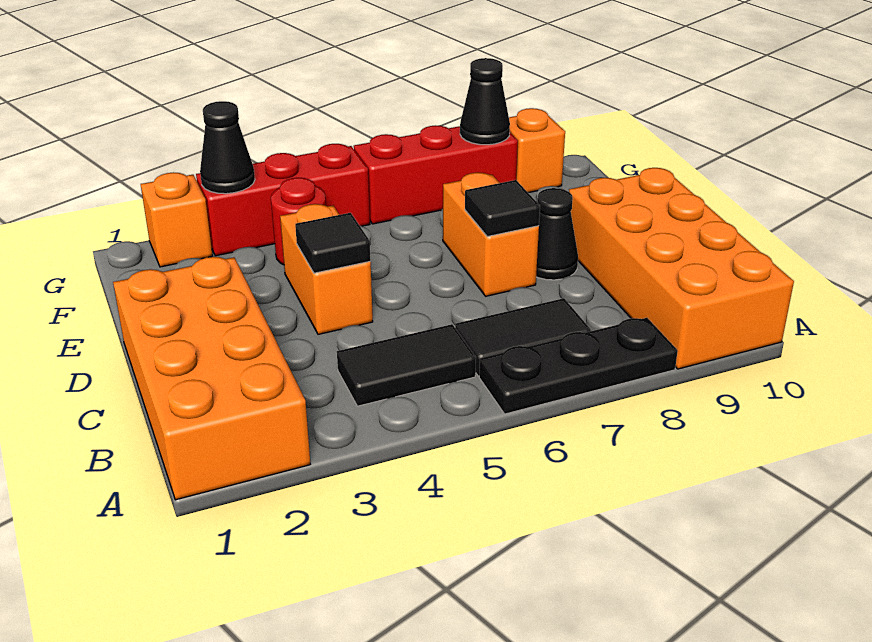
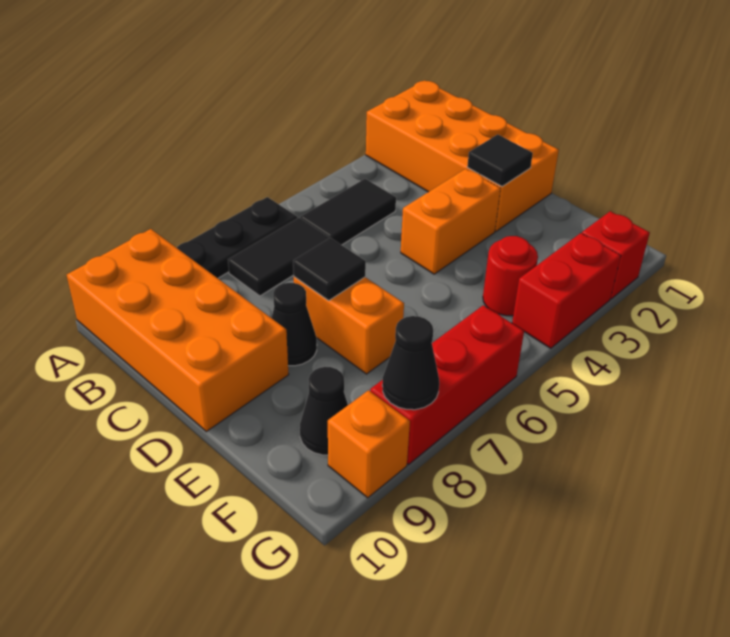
orange 1x2 brick [280,204,373,334] -> orange 1x2 brick turned to [401,169,501,274]
black 1x1 tile [295,213,371,273] -> black 1x1 tile moved to [467,134,533,186]
orange 1x1 brick [141,172,212,267] -> red 1x1 brick [582,211,650,299]
red 1x3 brick [196,144,370,256] -> red 1x2 brick [512,233,621,348]
black 1x1 cone [200,101,255,194] -> black 1x1 cone moved to [300,367,348,455]

